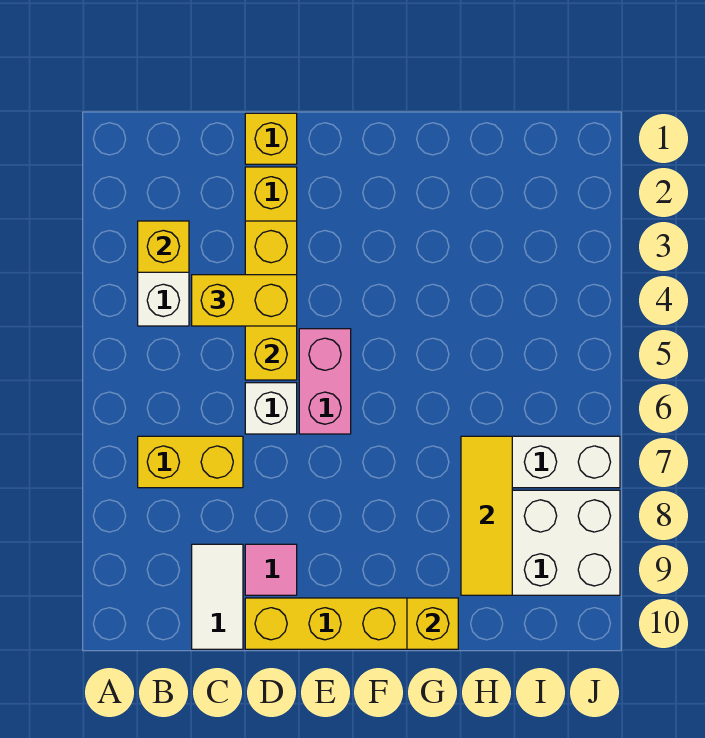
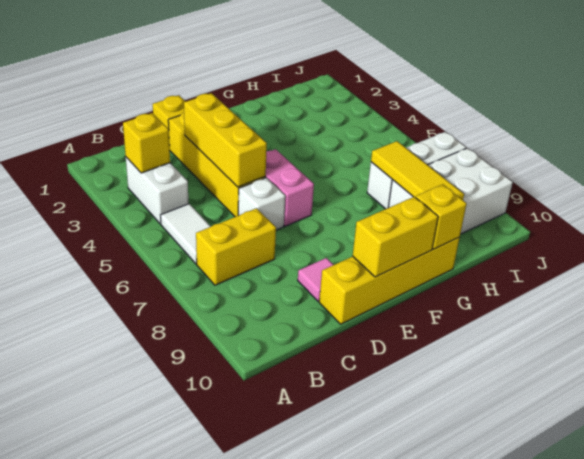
yellow 1x2 brick [192,275,297,326] -> yellow 1x2 brick moved to [353,197,438,277]
white 1x2 tile [192,544,243,649] -> white 1x2 tile moved to [161,204,211,264]

